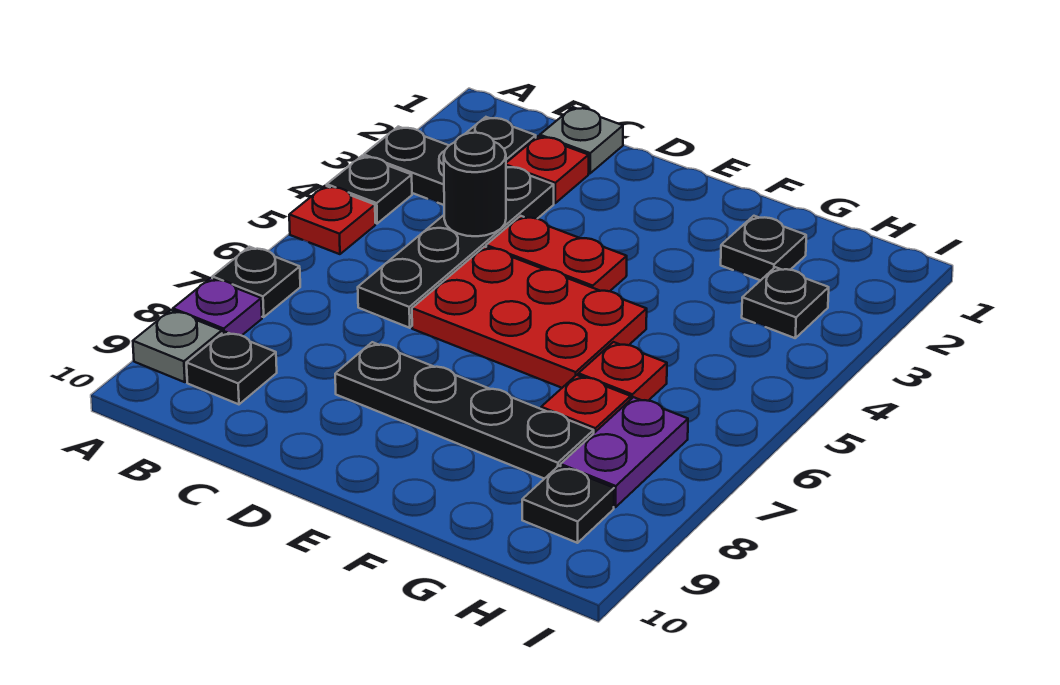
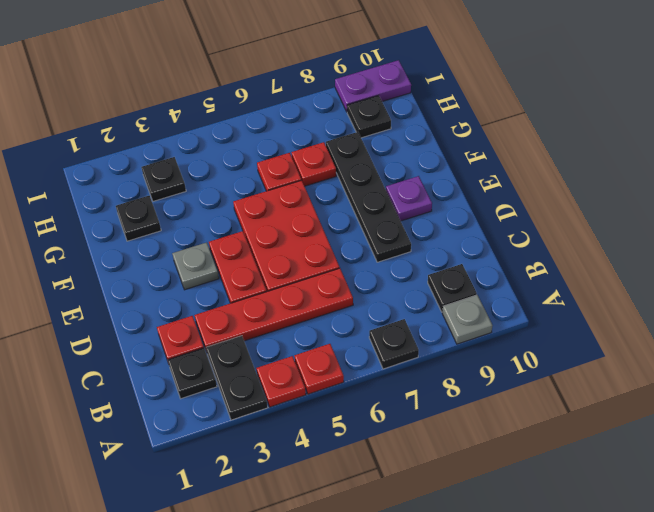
black 1x1 plate [327,156,412,224] -> red 1x1 plate [256,356,306,407]
purple 1x1 plate [173,278,262,336] -> purple 1x1 plate moved to [386,176,432,221]
grey 1x1 plate [540,107,623,173] -> grey 1x1 plate moved to [172,242,219,290]
black 1x4 plate [358,167,554,328] -> red 1x4 plate [195,268,353,349]
black 1x1 round brick [444,133,506,236] -> none
purple 1x2 plate [561,397,688,507] -> purple 1x2 plate moved to [335,60,411,111]

